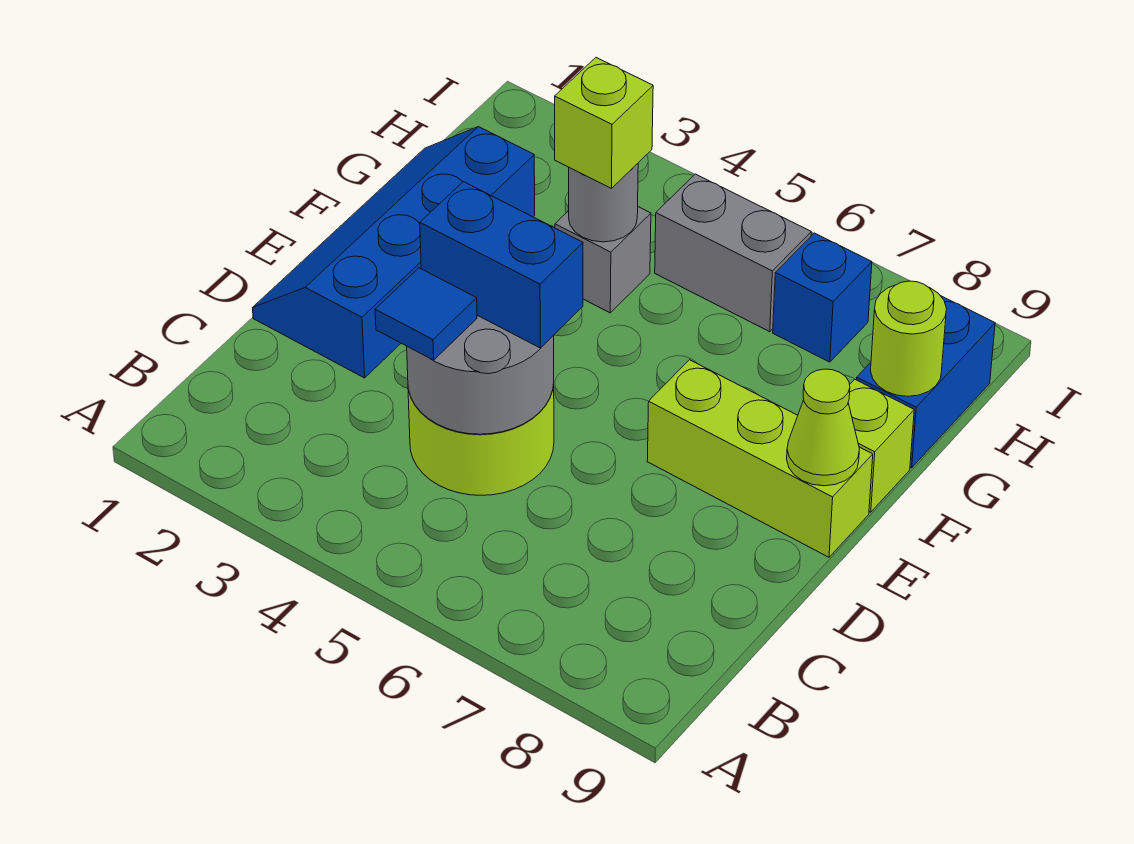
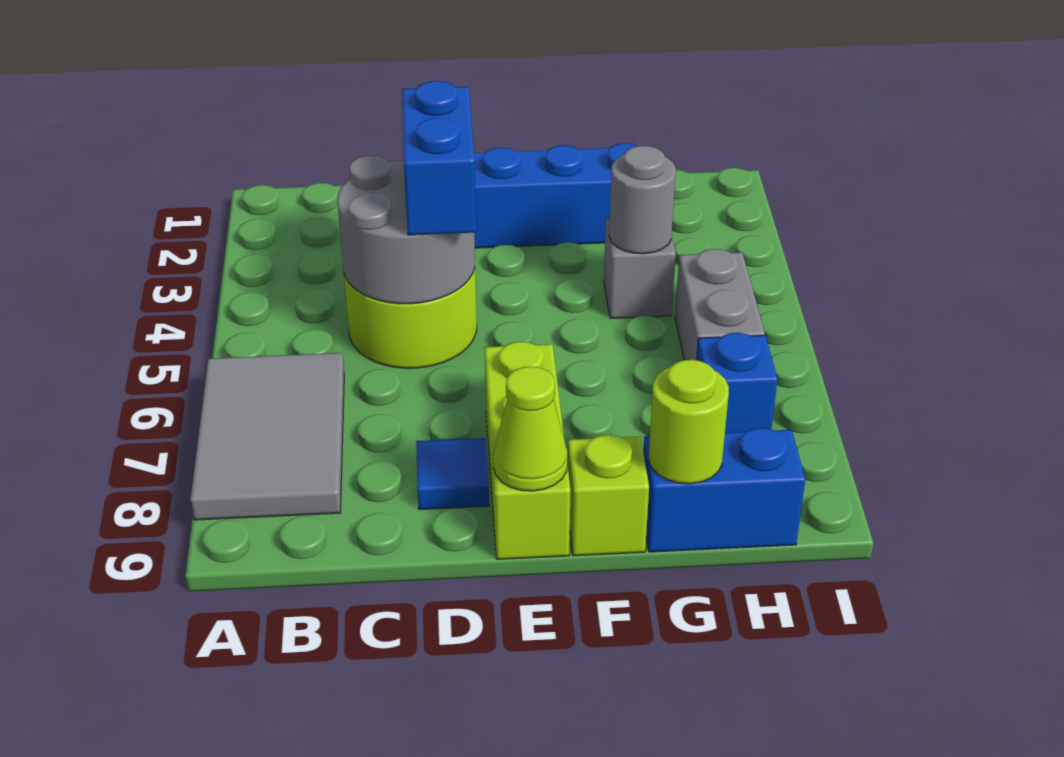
none -> grey 2x3 tile [190,353,344,520]
blue 1x1 tile [375,268,477,360] -> blue 1x1 tile moved to [416,438,489,509]
lime 1x1 brick [555,58,653,188] -> none

